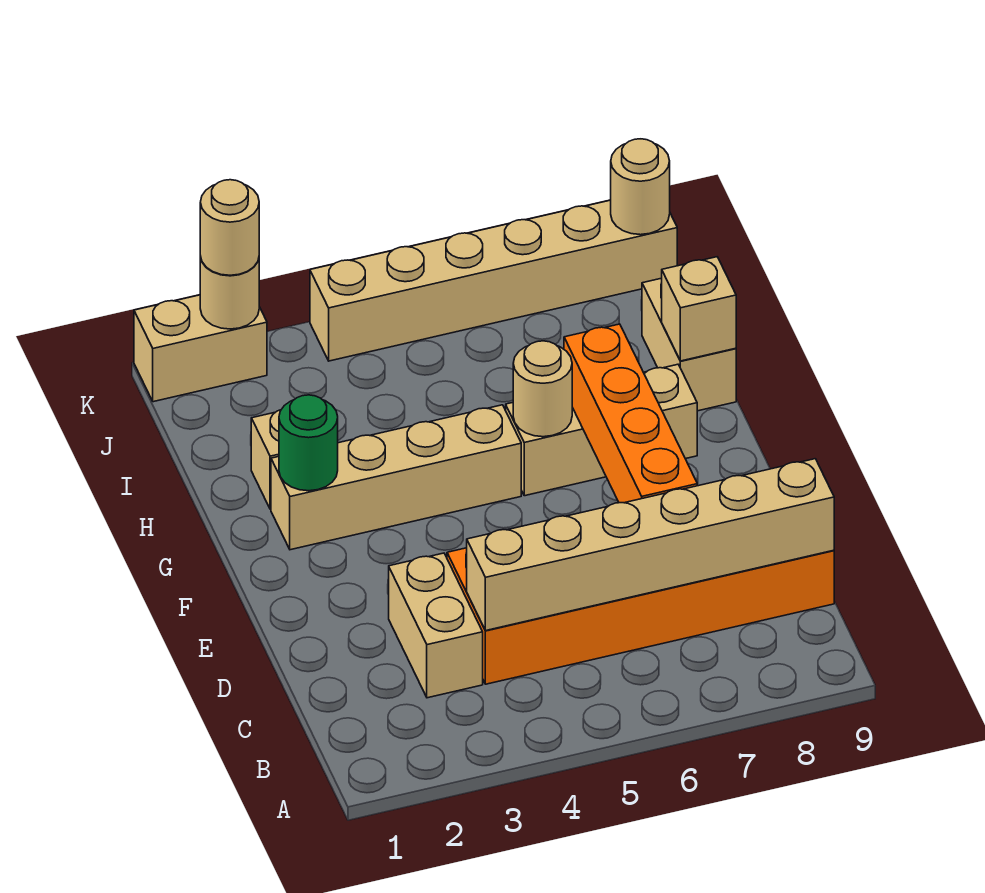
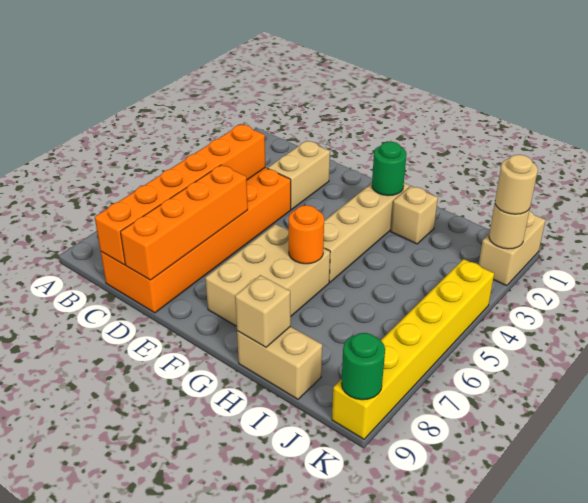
tan 1x2 brick [389,553,483,698] -> tan 1x2 brick turned to [268,141,330,209]
tan 1x6 brick [467,459,834,631] -> orange 1x6 brick [95,124,265,265]
orange 1x4 brick [564,324,698,503] -> orange 1x4 brick turned to [121,165,248,280]
tan 1x3 brick [506,364,697,496] -> tan 2x3 brick [205,224,330,326]
tan 1x1 round brick [513,341,572,437] -> orange 1x1 round brick [289,205,324,264]
tan 1x6 brick [310,200,677,361] -> yellow 1x6 brick [332,259,494,439]
tan 1x1 round brick [611,139,670,235] -> green 1x1 round brick [341,333,385,400]

